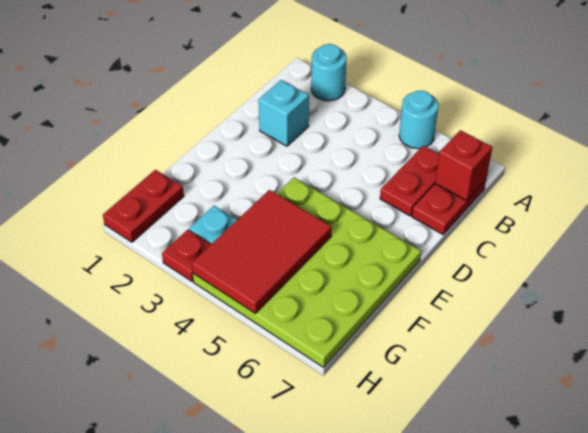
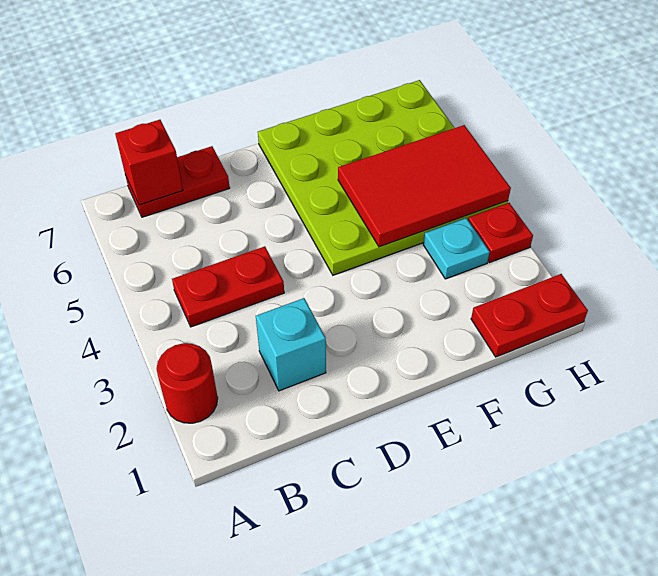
cyan 1x1 round brick [311,44,347,101] -> red 1x1 round brick [157,343,218,423]
cyan 1x1 round brick [399,91,438,149] -> none
red 1x2 plate [380,146,439,216] -> red 1x2 plate moved to [172,246,284,327]

